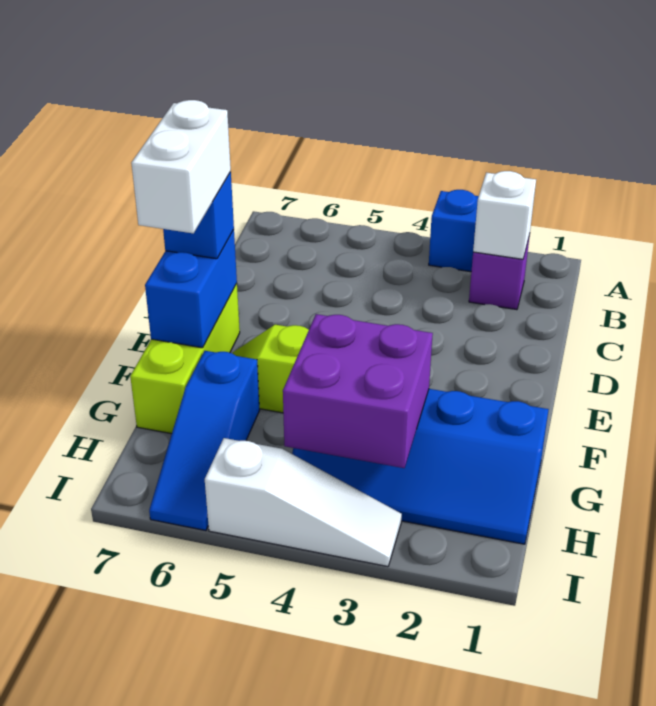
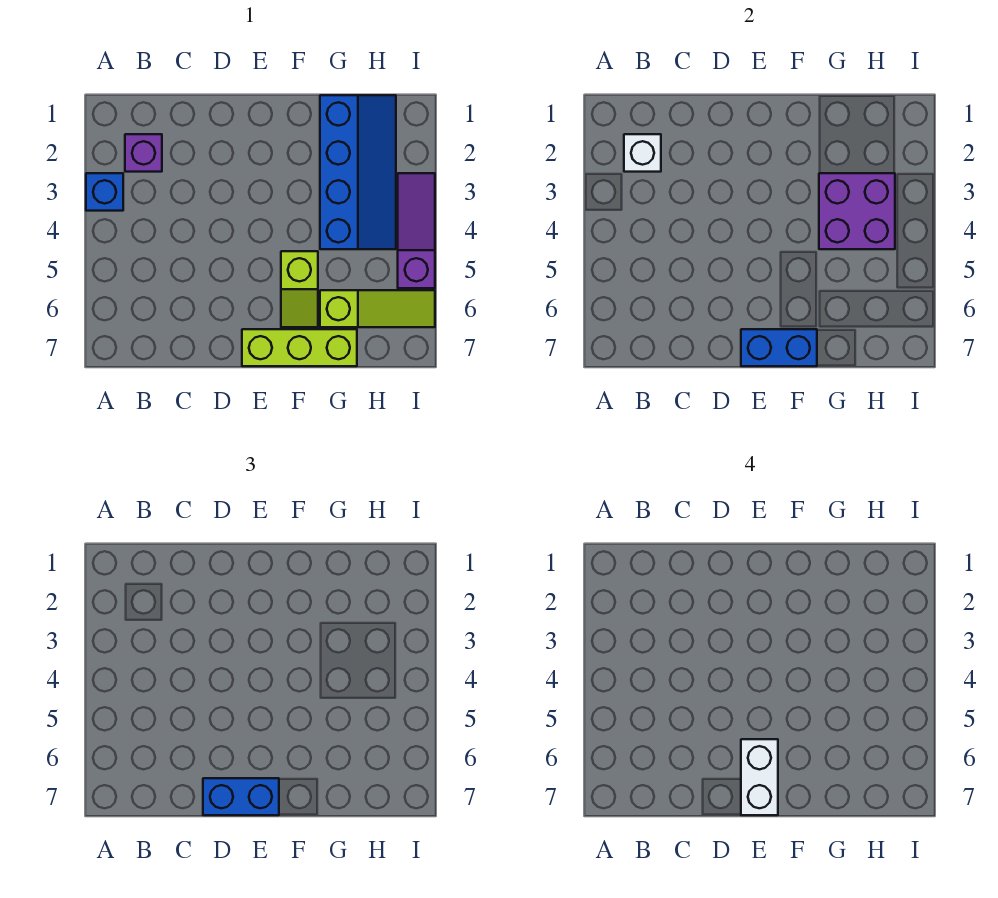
blue 1x1 brick [163,172,234,259] -> blue 1x2 brick [203,778,279,815]
white 1x2 brick [131,100,231,233] -> white 1x2 brick turned to [741,739,778,815]
blue 1x3 slope [149,351,259,531] -> lime 1x3 slope [320,290,435,327]
white 1x3 slope [205,438,402,567] -> purple 1x3 slope [398,173,435,288]

